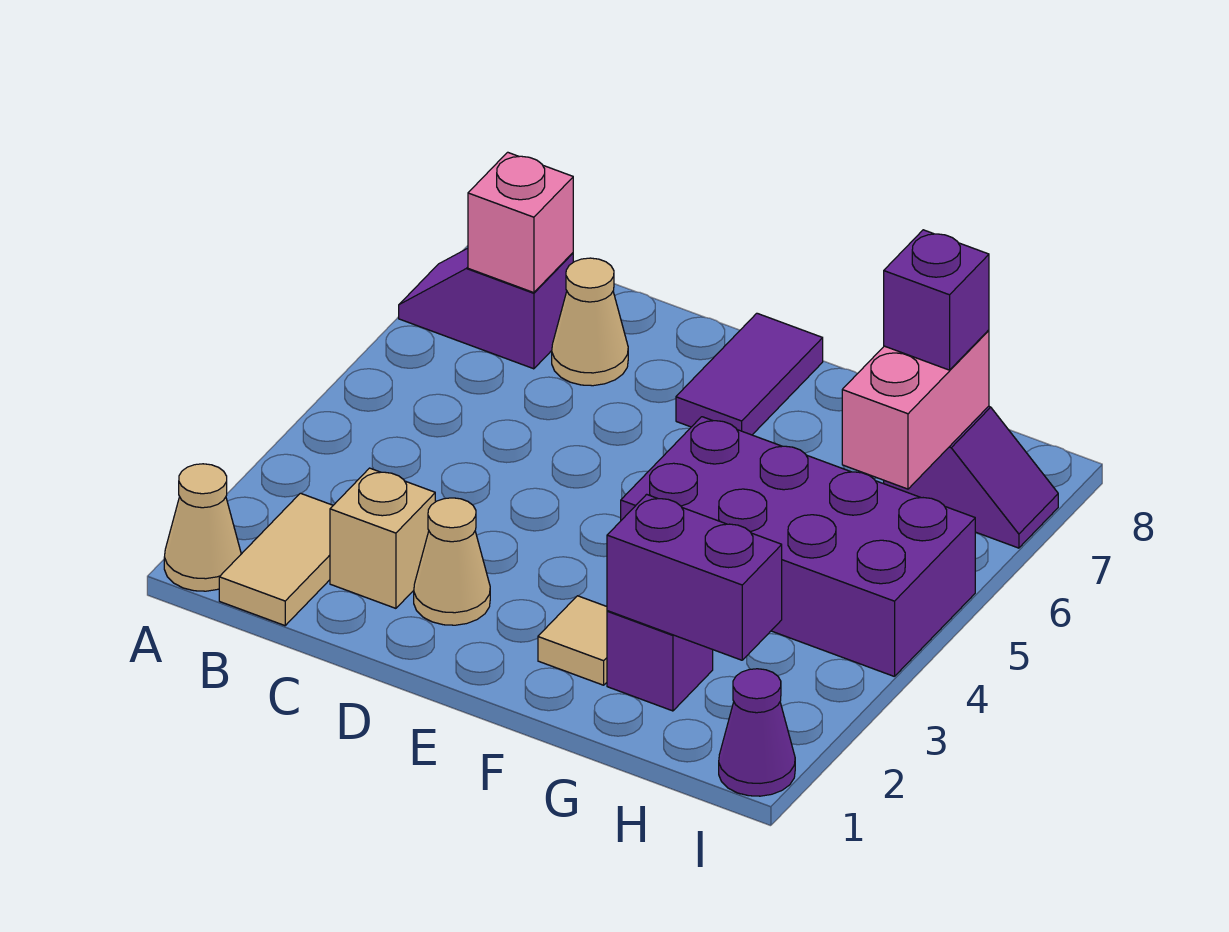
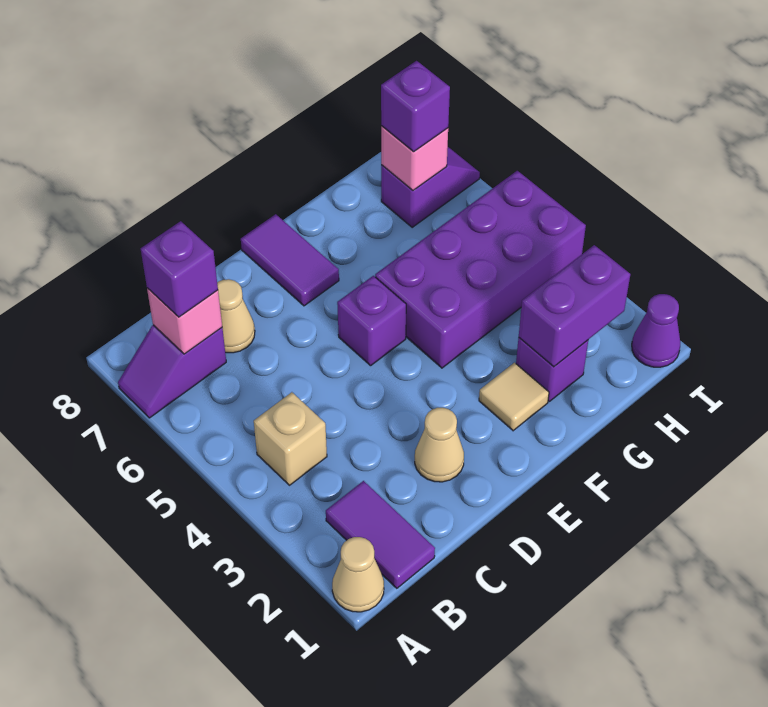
tan 1x2 tile [219,493,333,626] -> purple 1x2 tile [326,481,435,588]
none -> purple 1x1 brick [141,221,218,317]
tan 1x1 brick [330,468,435,608] -> tan 1x1 brick moved to [254,392,327,485]
none -> purple 1x1 brick [337,276,406,366]
pink 1x2 brick [842,330,989,489] -> pink 1x1 brick [381,126,448,190]

